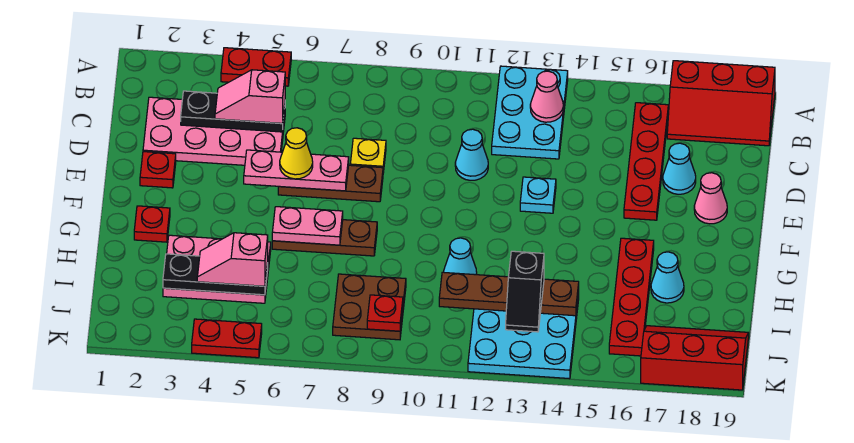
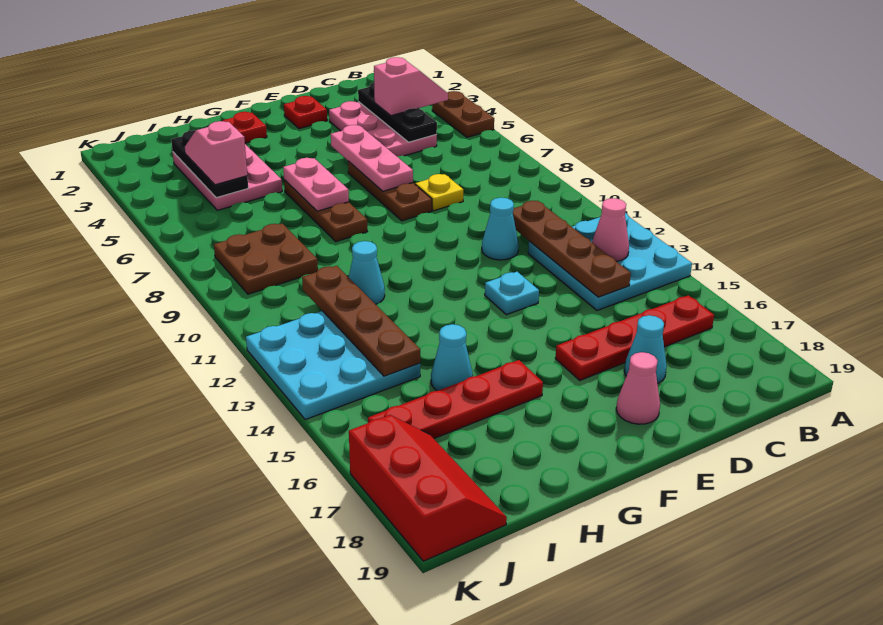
red 1x2 plate [221,48,291,86] -> brown 1x2 plate [432,91,494,137]
cyan 2x3 plate [492,66,568,159] -> cyan 3x3 plate [528,213,692,311]
red 2x3 slope [667,61,775,146] -> none
pink 2x4 plate [143,97,285,165] -> pink 2x3 plate [329,101,437,156]
pink 1x2 slope [215,70,285,123] -> pink 1x2 slope turned to [374,57,448,116]
none -> brown 1x4 plate [513,201,631,297]
yellow 1x1 cone [280,128,313,179] -> none
cyan 1x1 cone [651,252,684,303] -> cyan 1x1 cone moved to [431,324,473,391]
black 1x2 slope [506,251,544,332] -> none
red 1x1 plate [367,295,403,331] -> none
red 1x2 plate [192,319,262,358] -> none

